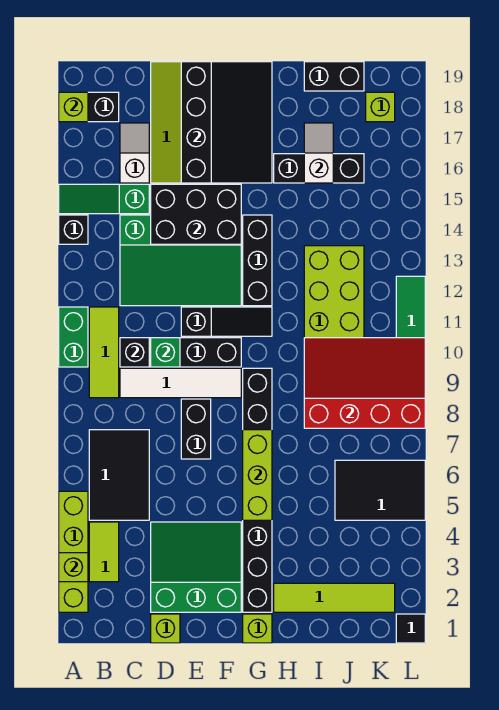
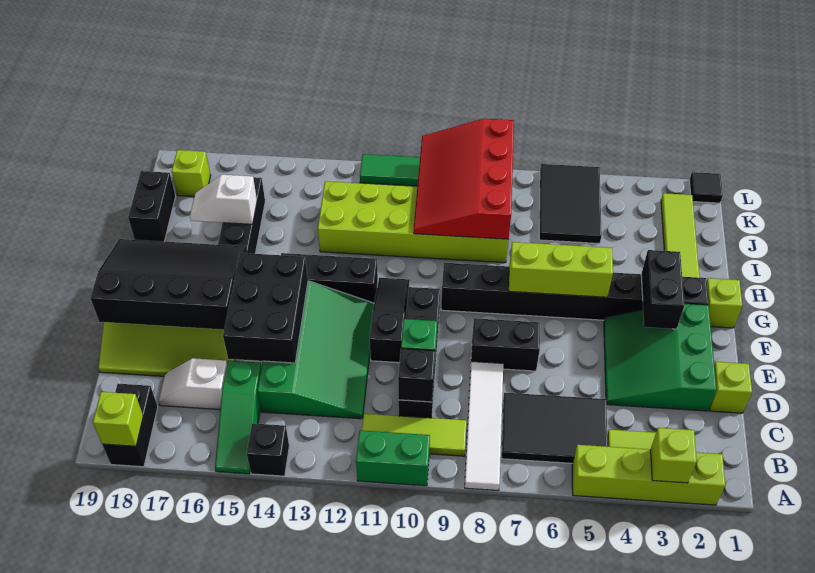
white 1x4 tile [120,368,241,398] -> white 1x4 tile moved to [465,361,503,491]
none -> black 1x2 brick [641,250,684,329]

